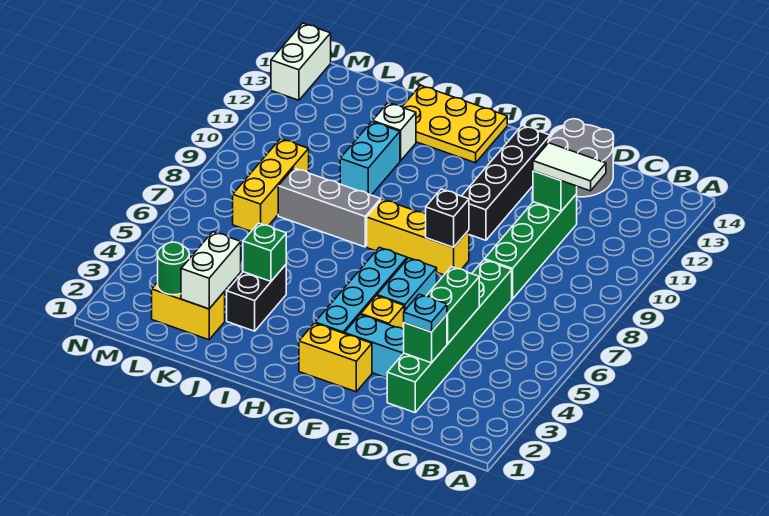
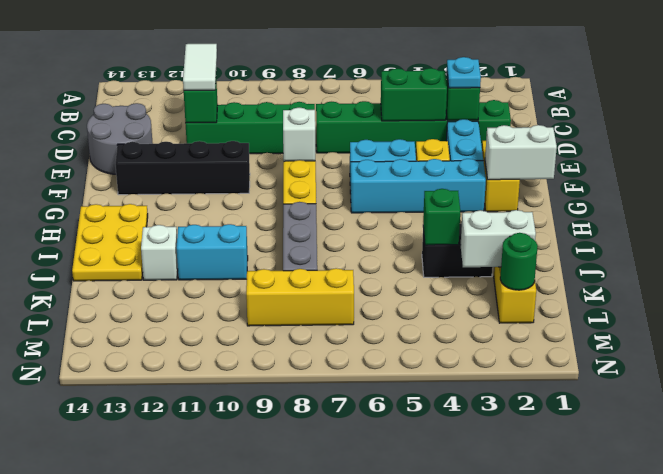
black 1x1 brick [426,189,469,247] -> white 1x1 brick [283,108,315,161]
white 1x2 brick [271,23,331,100] -> white 1x2 brick moved to [485,125,557,180]

